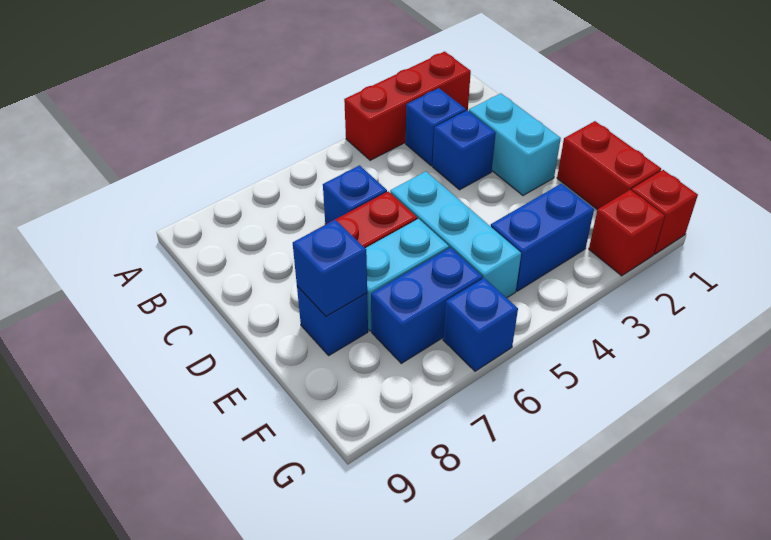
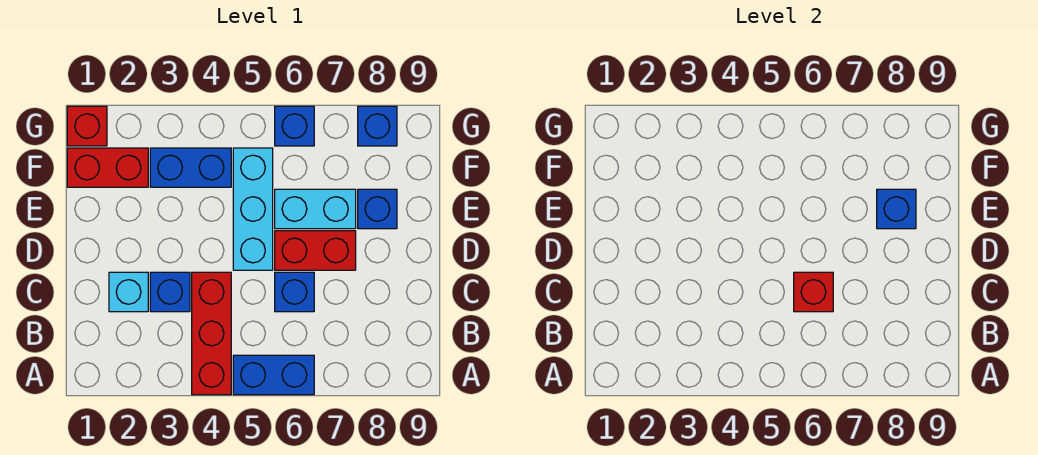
red 1x3 brick [344,51,471,160] -> red 1x3 brick turned to [192,272,231,395]
blue 1x1 brick [406,88,466,166] -> blue 1x1 brick moved to [358,106,397,146]
cyan 1x2 brick [469,93,561,196] -> cyan 1x1 brick [109,272,148,312]
red 1x2 brick [557,121,661,210] -> red 1x2 brick turned to [67,148,148,187]
blue 1x2 brick [371,248,482,363] -> blue 1x2 brick moved to [233,355,314,395]
red 1x1 brick [589,190,665,276] -> red 1x1 brick moved to [794,272,833,312]

